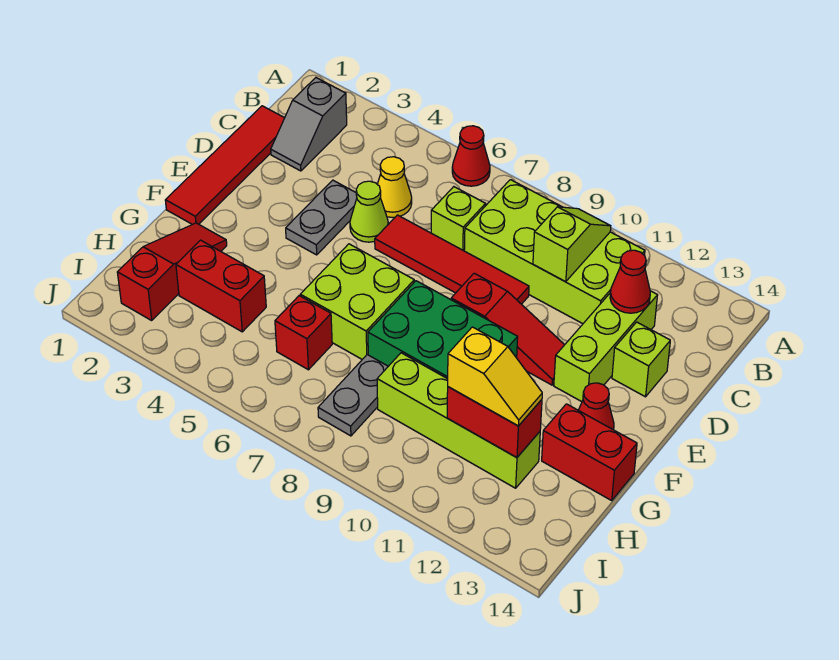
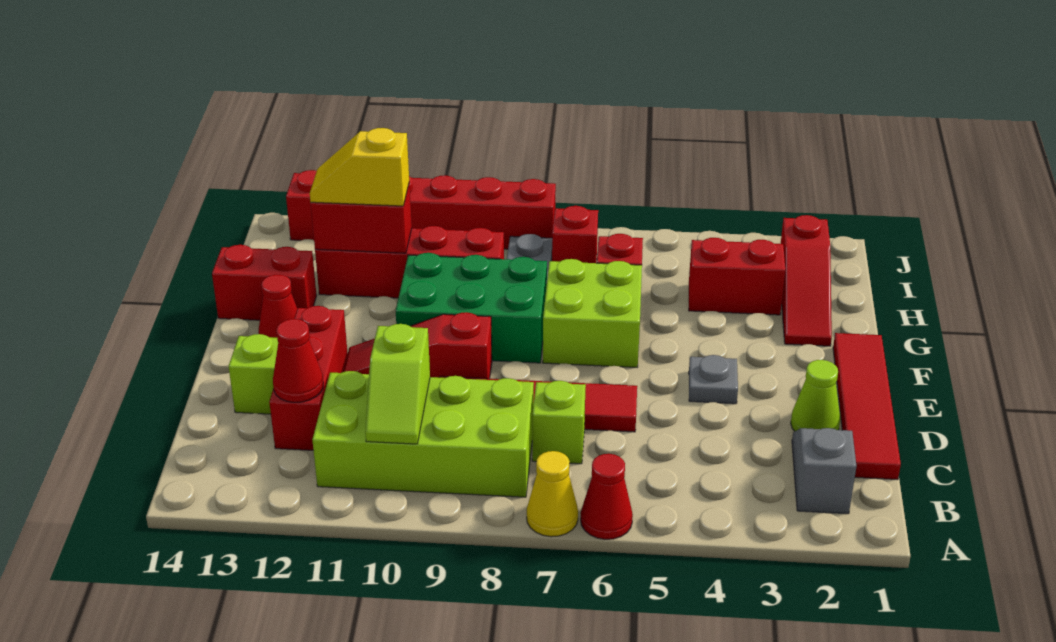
yellow 1x1 cone [377,157,412,217] -> yellow 1x1 cone moved to [527,451,578,537]
lime 1x3 brick [554,291,658,402] -> red 1x3 brick [269,306,348,450]
grey 1x2 plate [286,180,357,255] -> grey 1x1 plate [689,355,738,404]
lime 1x1 cone [350,181,388,242] -> lime 1x1 cone moved to [791,360,840,431]
lime 1x4 brick [377,353,540,488] -> red 1x4 brick [315,226,504,298]
none -> red 1x1 brick [552,206,598,263]
none -> red 1x6 brick [286,170,556,249]

